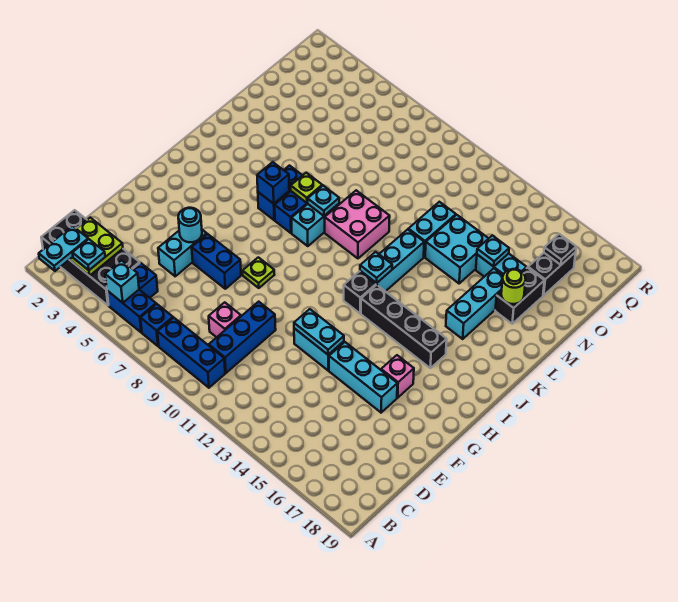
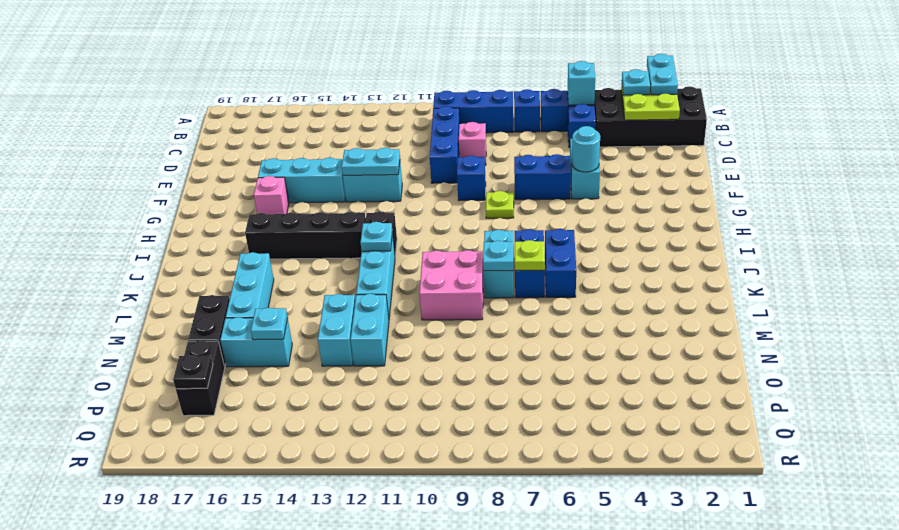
blue 1x1 brick [257,162,289,204] -> blue 1x1 brick moved to [457,156,486,201]
cyan 2x2 brick [425,215,489,283] -> cyan 1x2 brick [318,294,355,366]
lime 1x1 round brick [501,269,526,304] -> none

